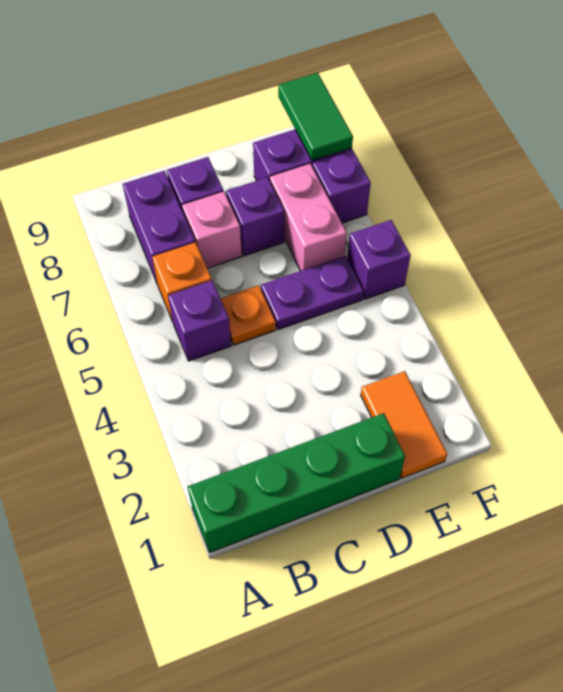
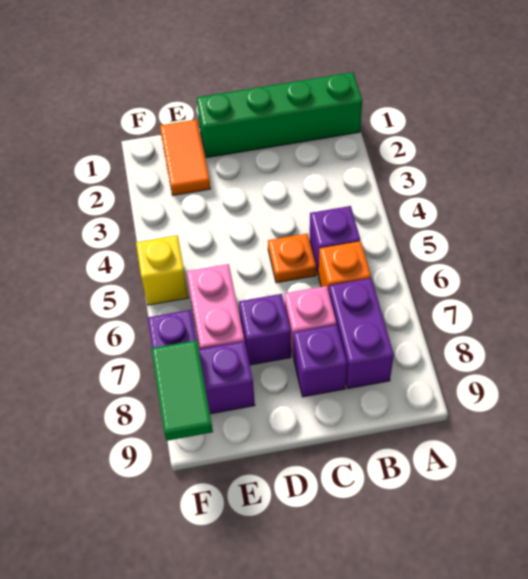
purple 1x2 plate [261,256,364,330] -> none
purple 1x1 brick [347,220,411,299] -> yellow 1x1 brick [136,235,189,305]

